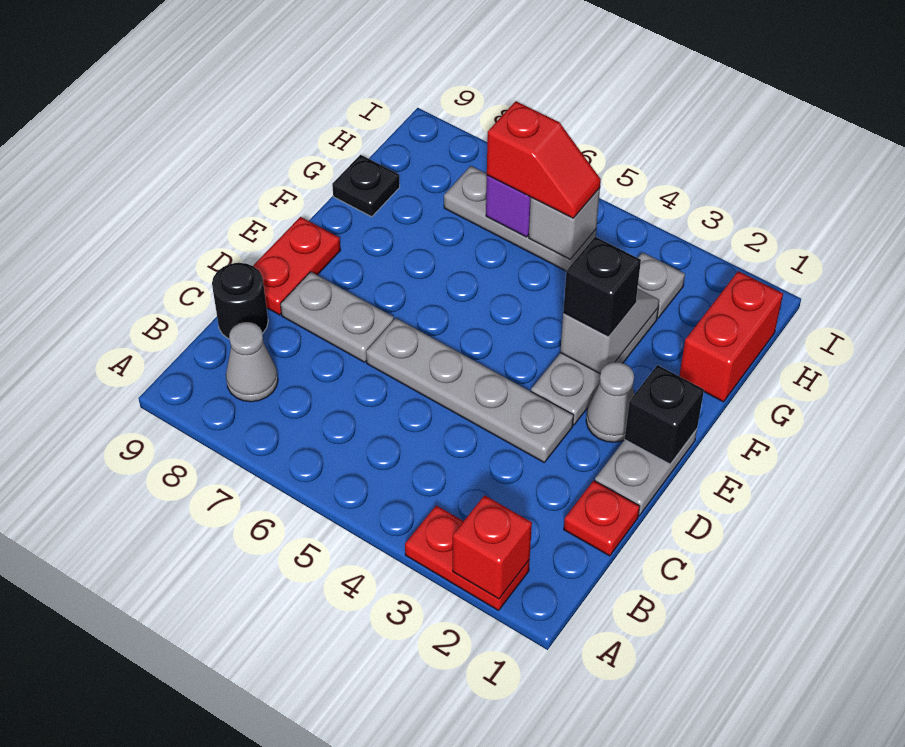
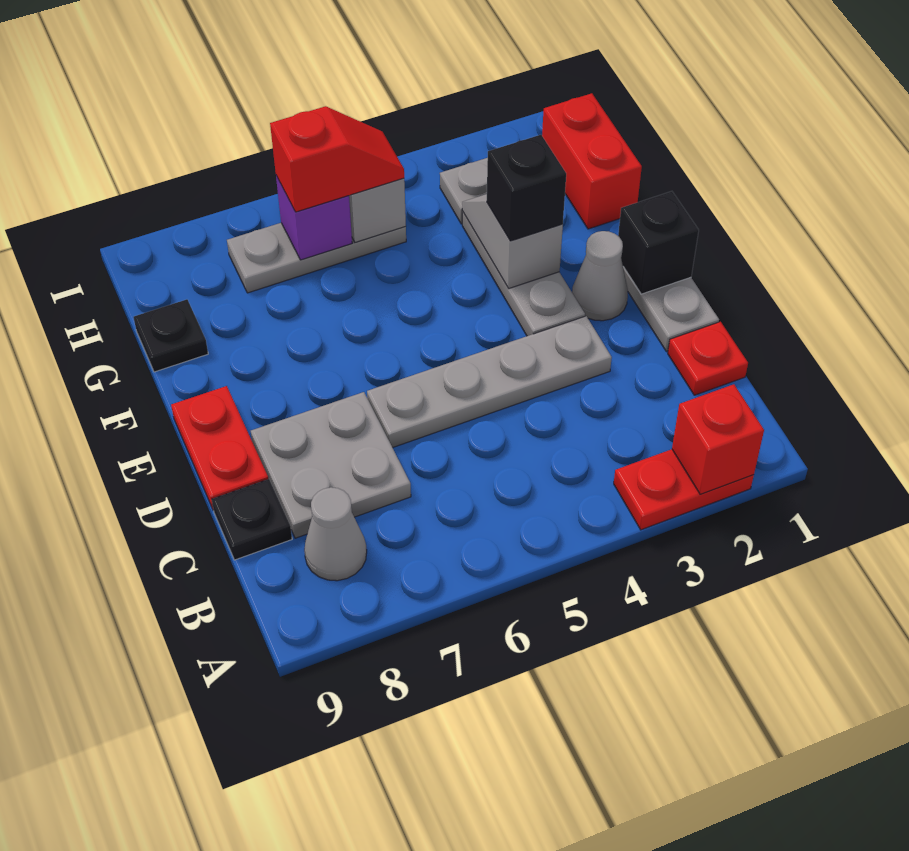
black 1x1 round brick [212,263,268,339] -> black 1x1 plate [212,479,292,560]
grey 1x2 plate [280,272,394,362] -> grey 2x2 plate [251,392,411,538]

